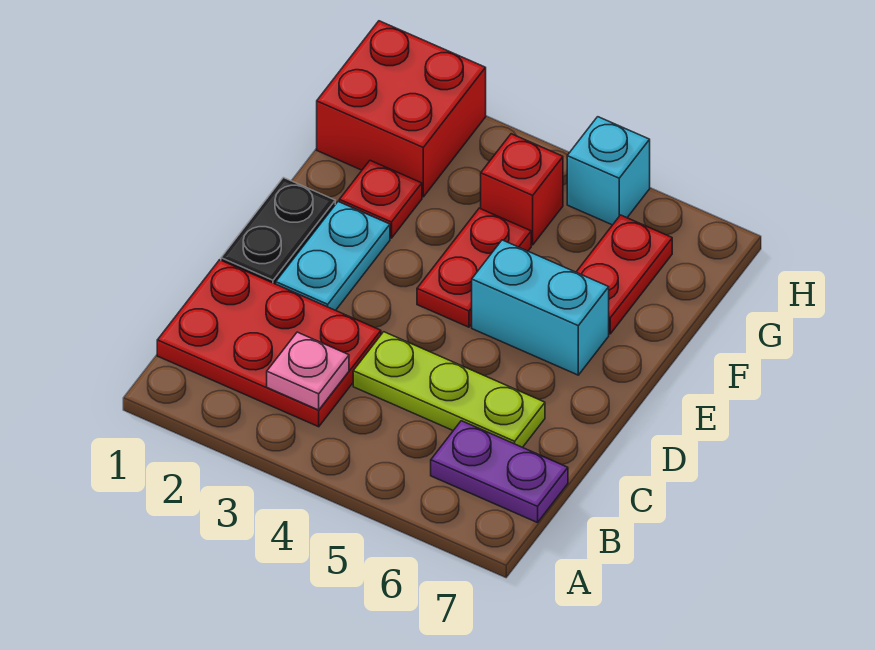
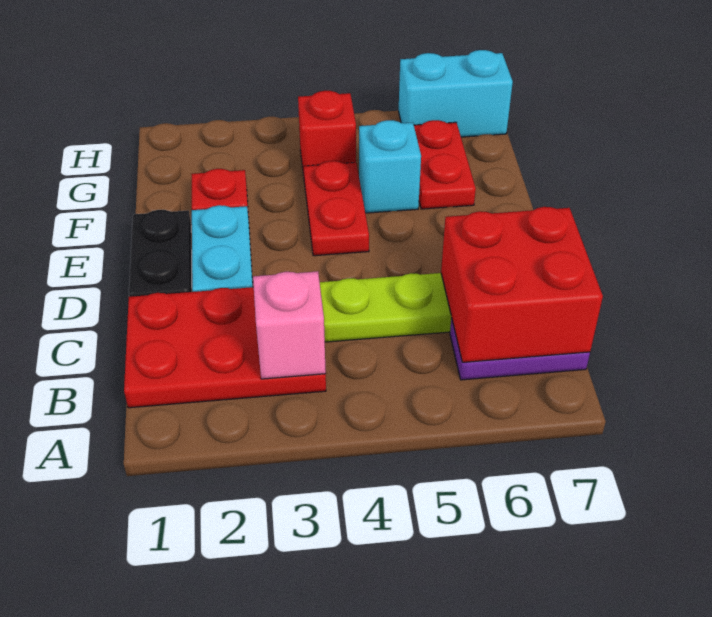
pink 1x1 plate [267,332,349,410] -> pink 1x1 brick [253,271,326,379]
cyan 1x2 brick [472,240,609,375] -> cyan 1x2 brick moved to [399,50,513,137]
red 2x2 brick [317,21,486,197] -> red 2x2 brick moved to [441,207,603,362]
cyan 1x1 brick [567,117,650,225] -> cyan 1x1 brick moved to [359,120,421,213]

